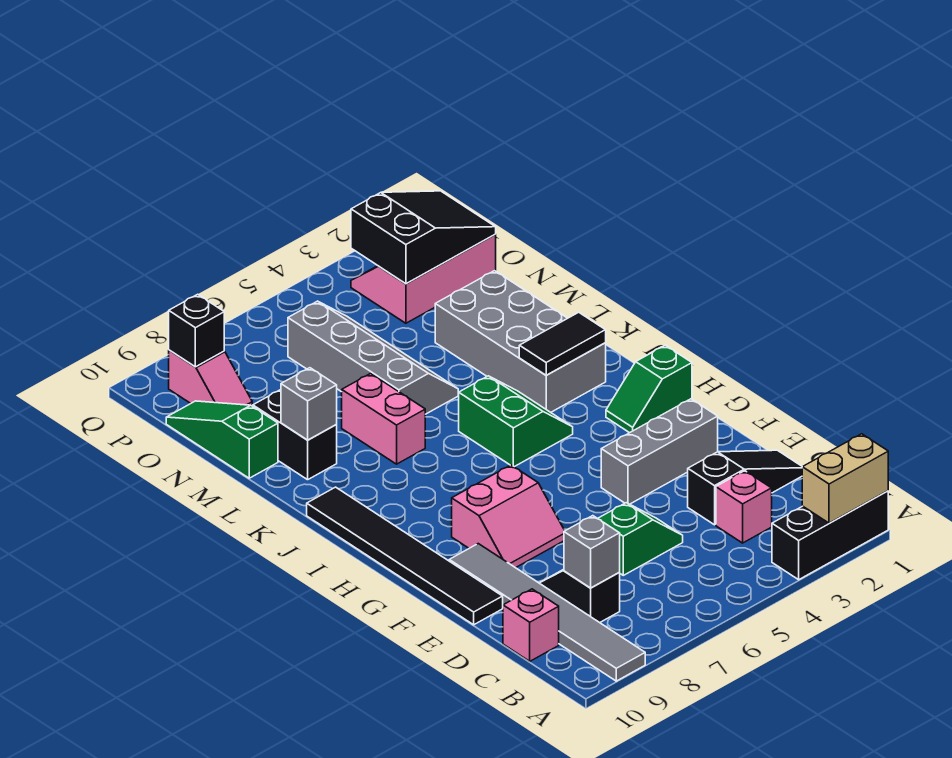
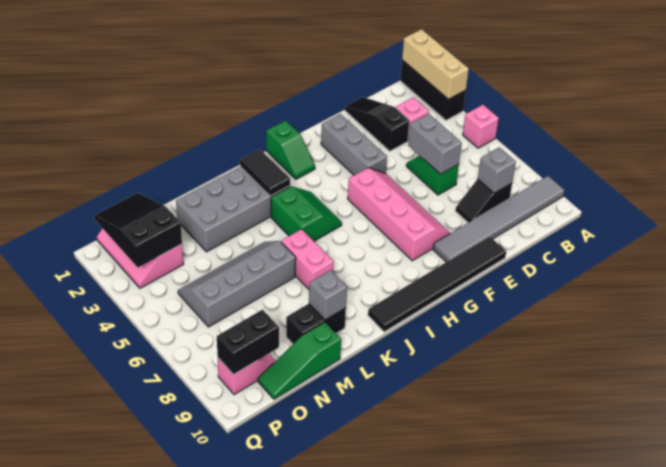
tan 1x2 brick [802,434,888,523] -> tan 1x3 brick [402,29,469,99]
pink 1x1 brick [503,589,559,661] -> pink 1x1 brick moved to [463,105,499,148]
none -> grey 1x2 brick [408,114,462,174]
pink 2x2 slope [452,465,565,568] -> pink 2x4 slope [348,168,450,261]
green 2x2 slope [459,376,573,467] -> green 2x2 slope turned to [271,186,342,241]
pink 1x2 brick [342,373,425,464] -> pink 1x2 brick turned to [281,229,334,289]
black 1x1 brick [169,294,224,367] -> black 1x2 brick [217,310,279,375]

